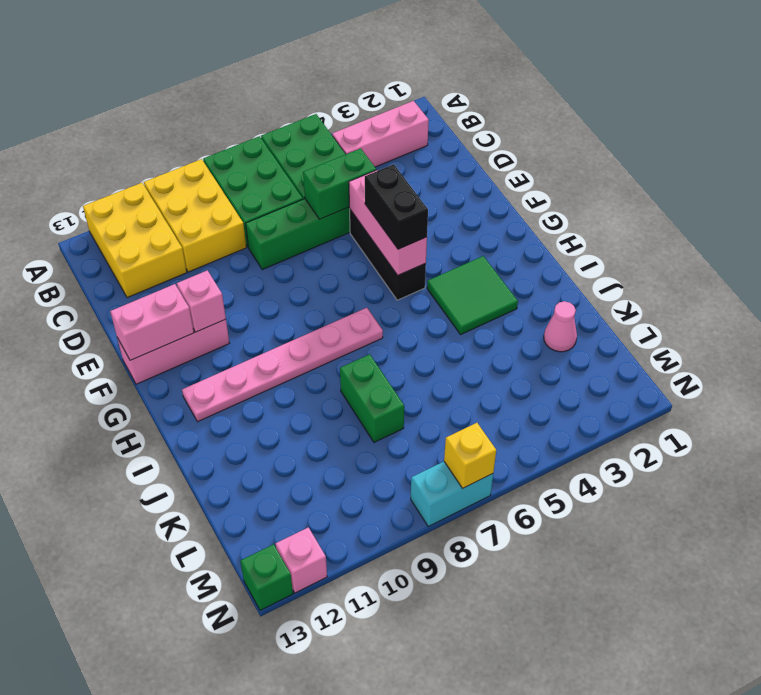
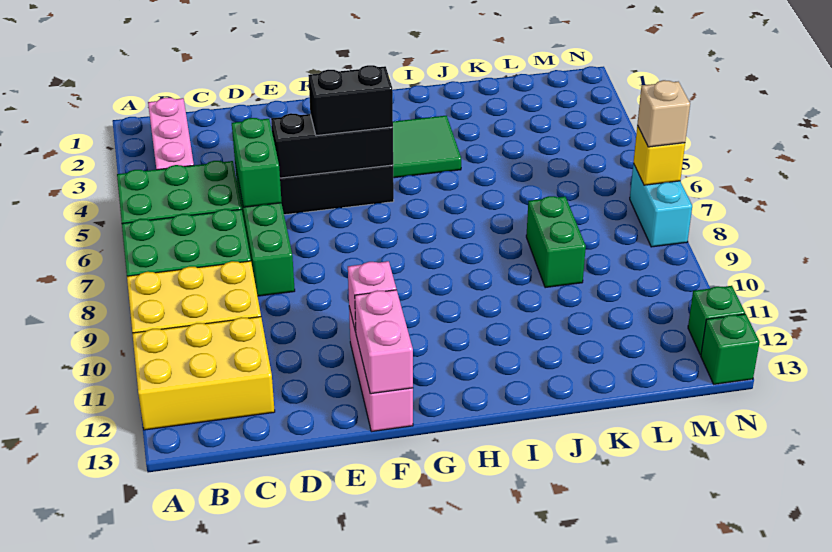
pink 1x3 brick [349,170,427,275] -> black 1x3 brick [271,113,393,178]
pink 1x6 plate [182,308,383,422] -> none
green 1x2 brick [340,354,404,442] -> green 1x2 brick turned to [526,196,586,288]
pink 1x1 cone [544,301,577,352] -> none
none -> tan 1x1 brick [637,80,690,147]
pink 1x1 brick [276,527,327,593] -> green 1x1 brick [688,286,745,355]

